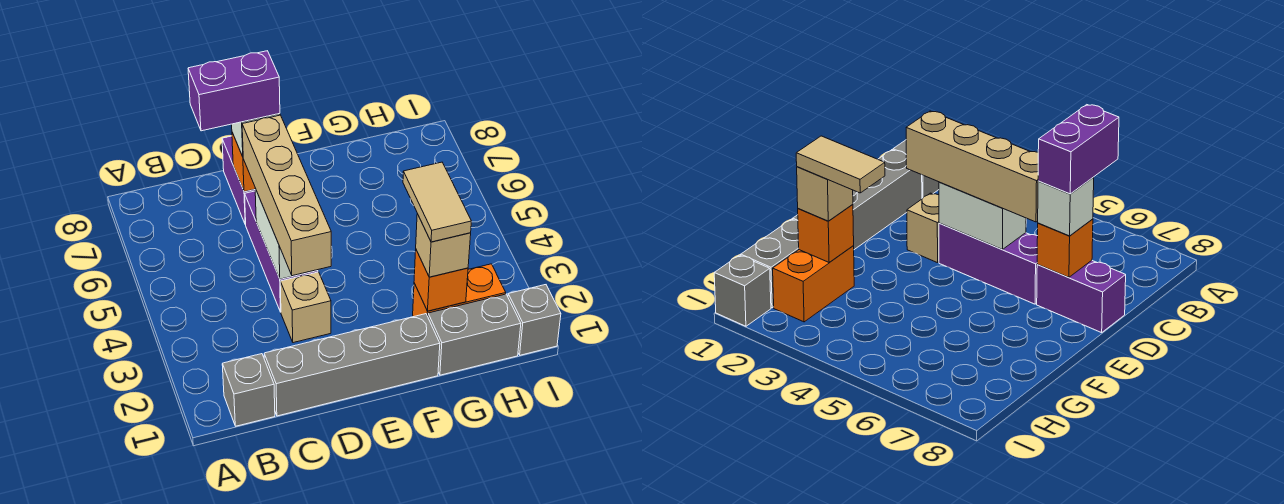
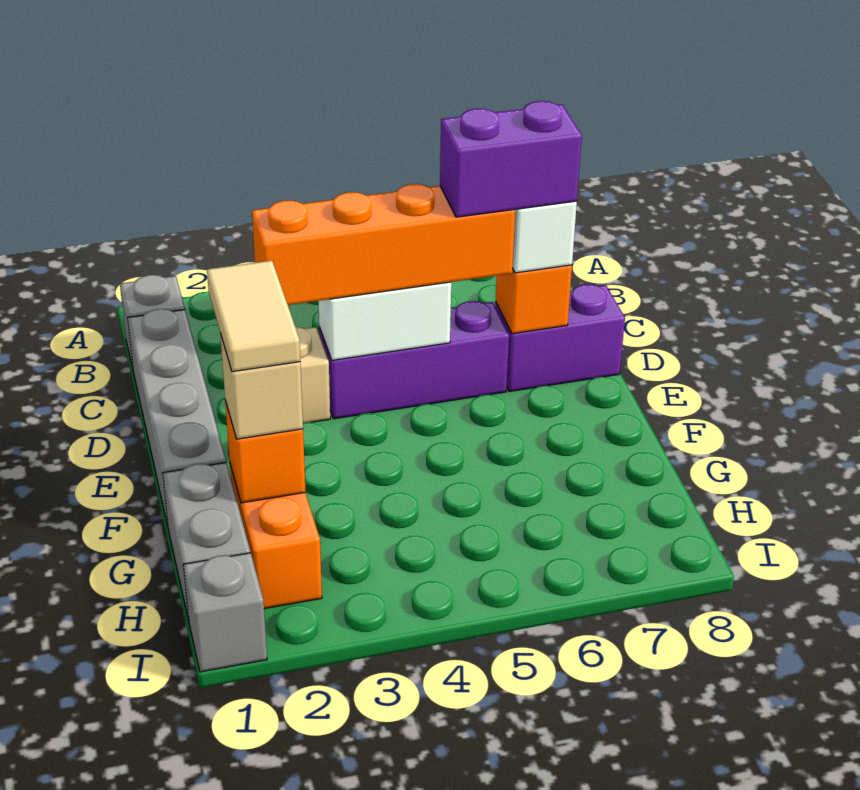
purple 1x2 brick [188,51,280,131] -> purple 1x2 brick turned to [440,101,582,217]
tan 1x4 brick [242,115,331,276] -> orange 1x4 brick [252,184,515,305]
tan 1x2 tile [403,162,471,242] -> tan 1x2 tile turned to [207,261,300,372]

